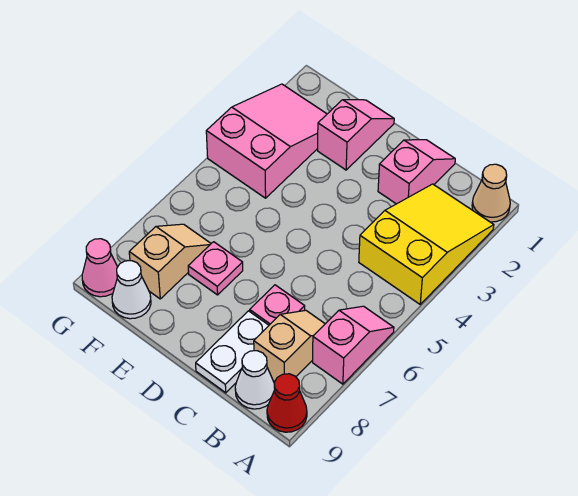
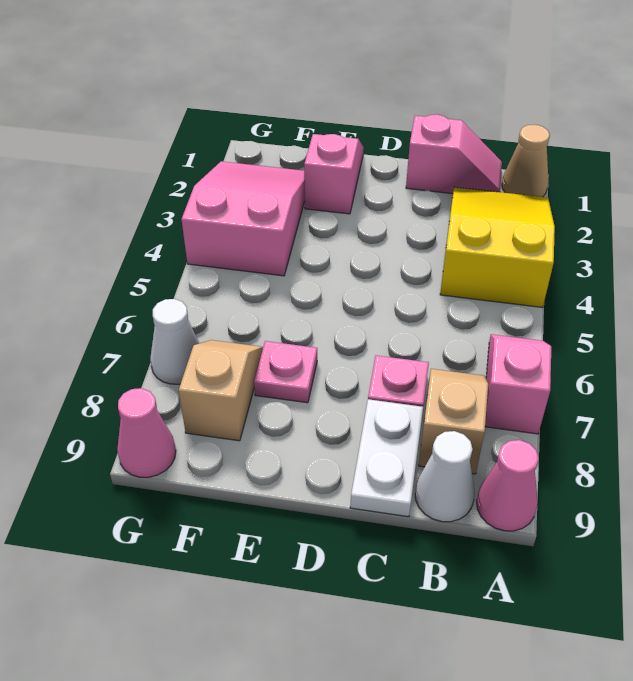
red 1x1 cone [267,374,307,432] -> pink 1x1 cone [477,440,539,531]
pink 1x2 slope [378,140,455,204] -> pink 1x2 slope turned to [406,114,502,194]
white 1x1 cone [112,261,151,319] -> white 1x1 cone moved to [150,299,199,384]

